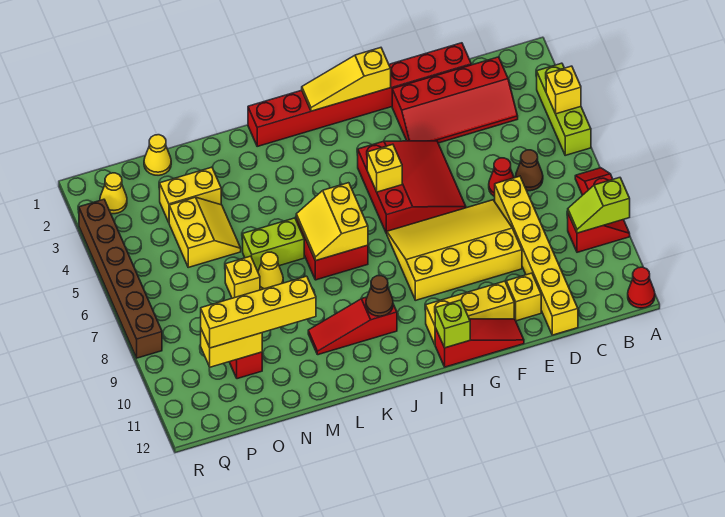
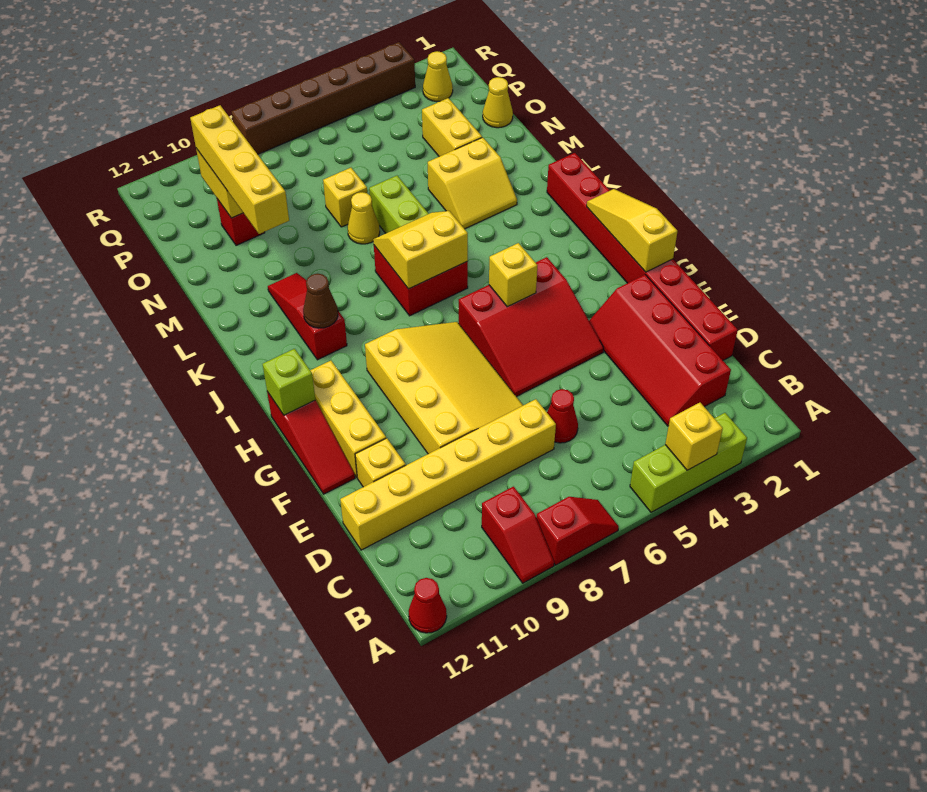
lime 1x2 slope [568,178,630,233] -> none
brown 1x1 cone [516,150,543,191] -> none
yellow 2x2 slope [169,197,241,267] -> yellow 2x2 slope moved to [428,137,517,229]

